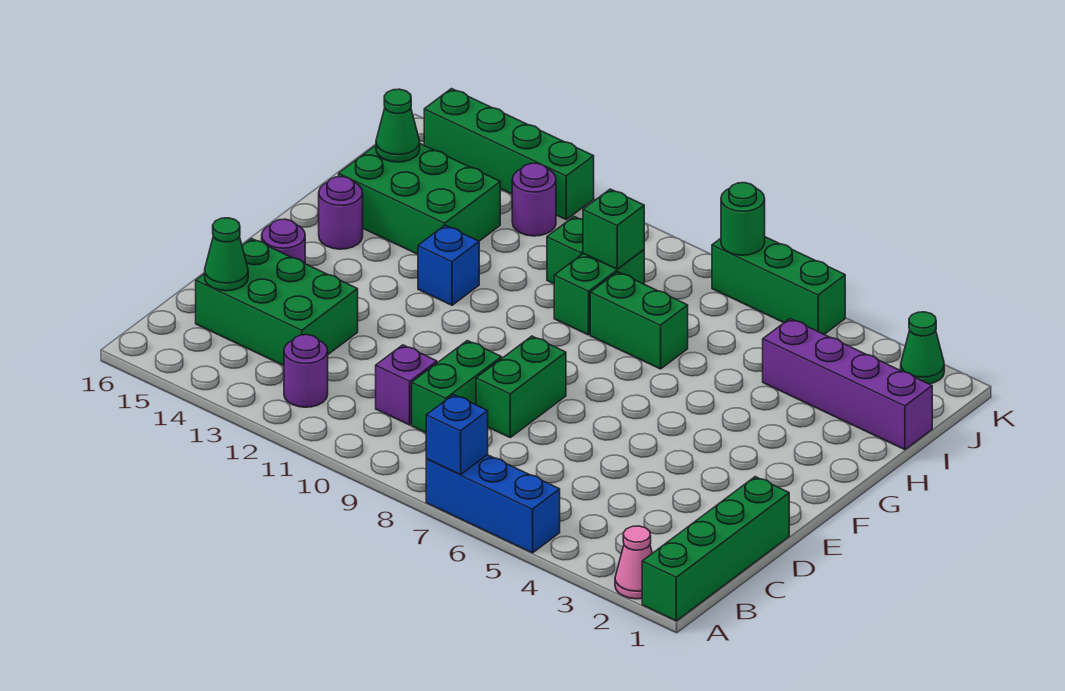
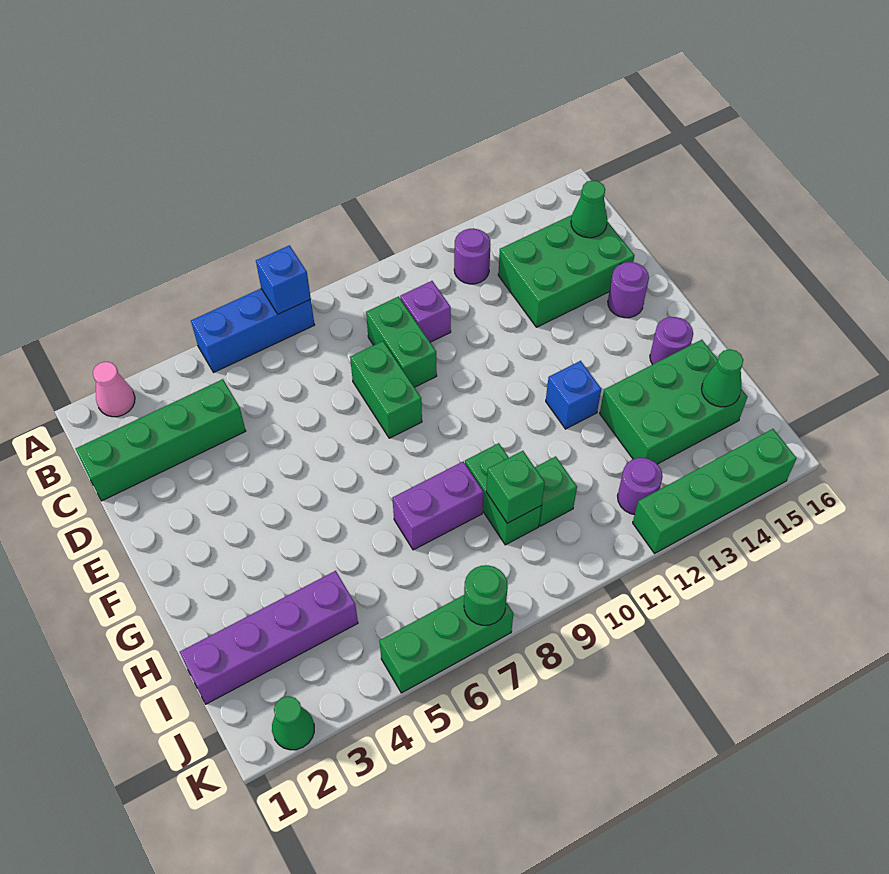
green 1x4 brick [642,477,789,621] -> green 1x4 brick turned to [76,379,246,501]
green 1x2 brick [590,272,688,369] -> purple 1x2 brick [392,462,484,550]

